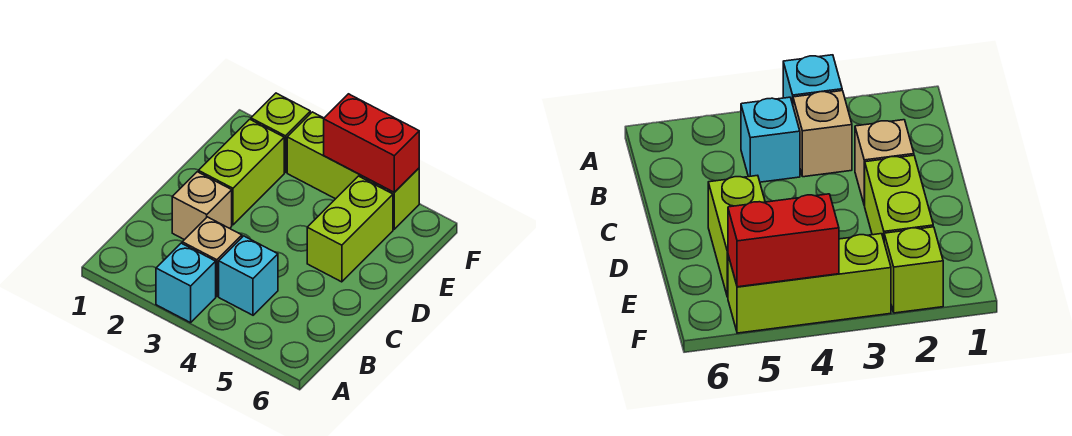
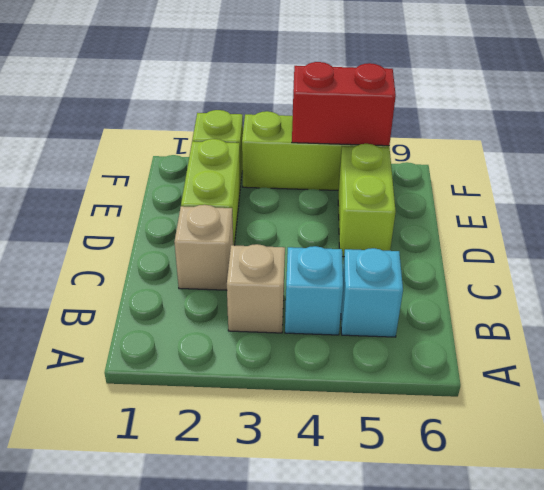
cyan 1x1 brick [156,243,216,323] -> cyan 1x1 brick moved to [341,248,403,337]

